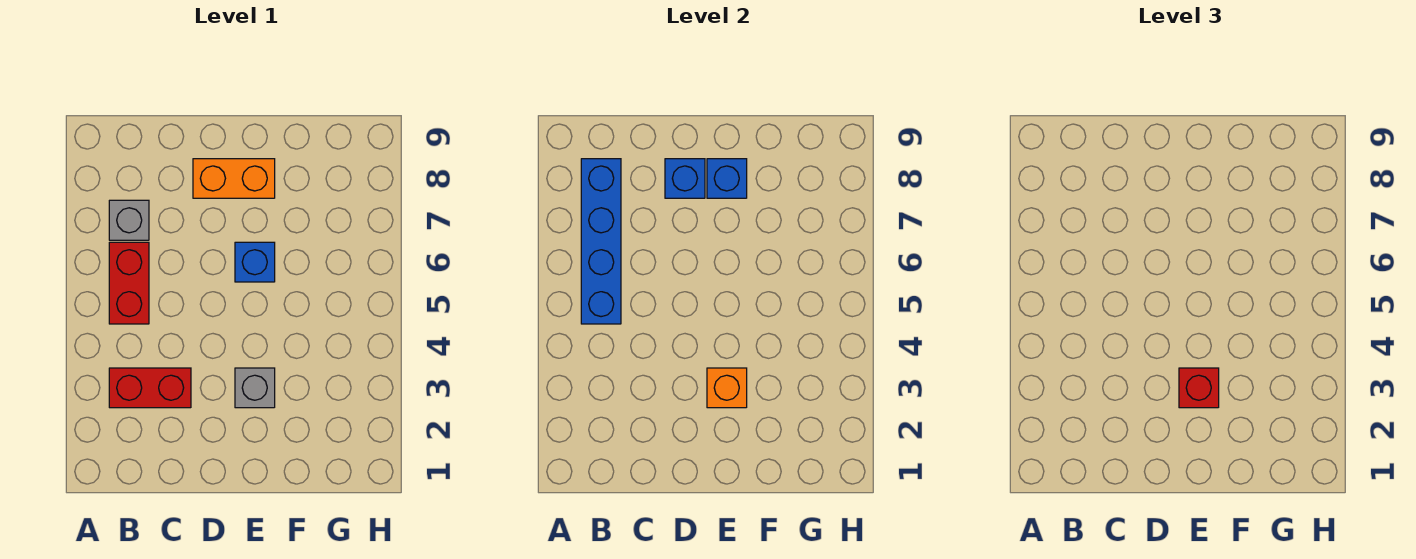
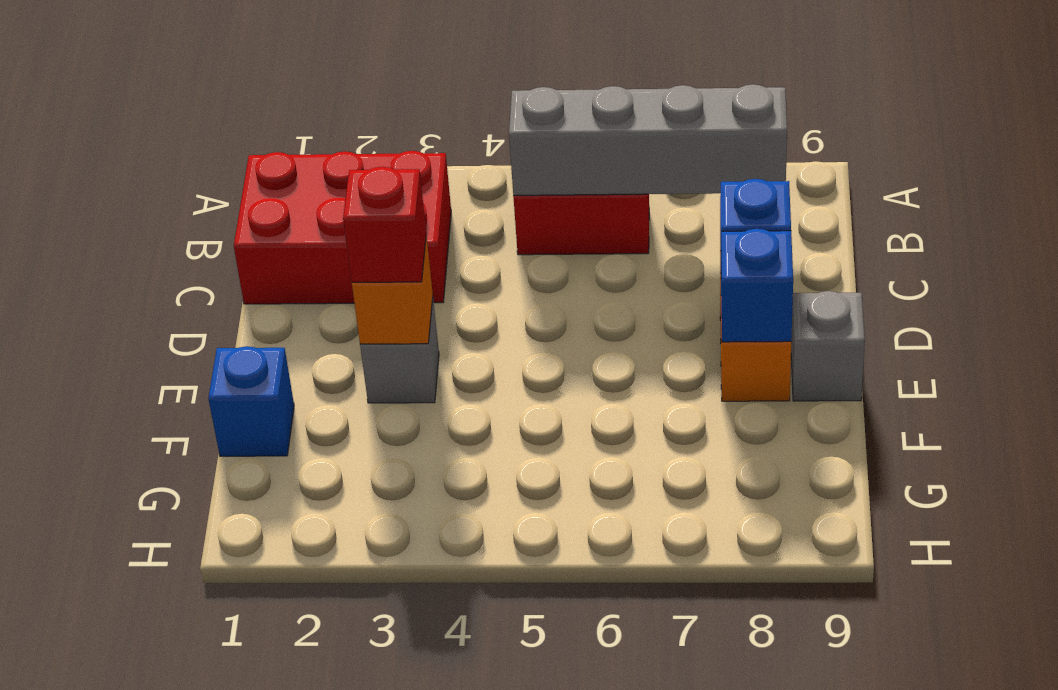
red 1x2 brick [109,368,191,408] -> red 2x3 brick [234,151,451,304]
blue 1x4 brick [581,159,621,324] -> grey 1x4 brick [509,84,787,195]
grey 1x1 brick [109,200,149,240] -> grey 1x1 brick moved to [791,291,865,401]
blue 1x1 brick [235,242,275,282] -> blue 1x1 brick moved to [208,346,294,456]

